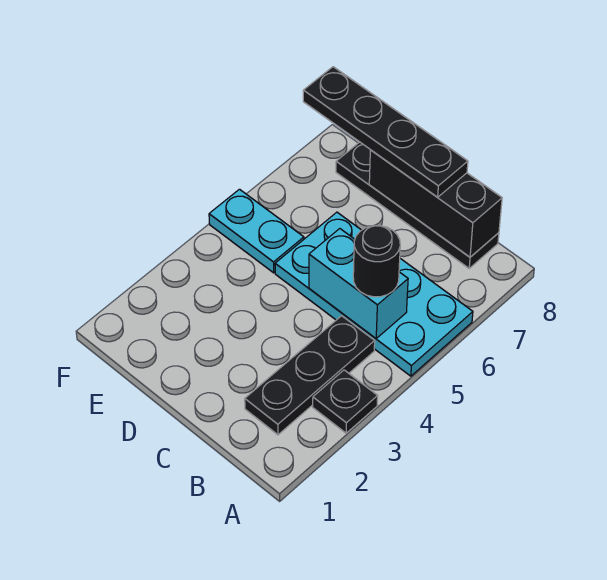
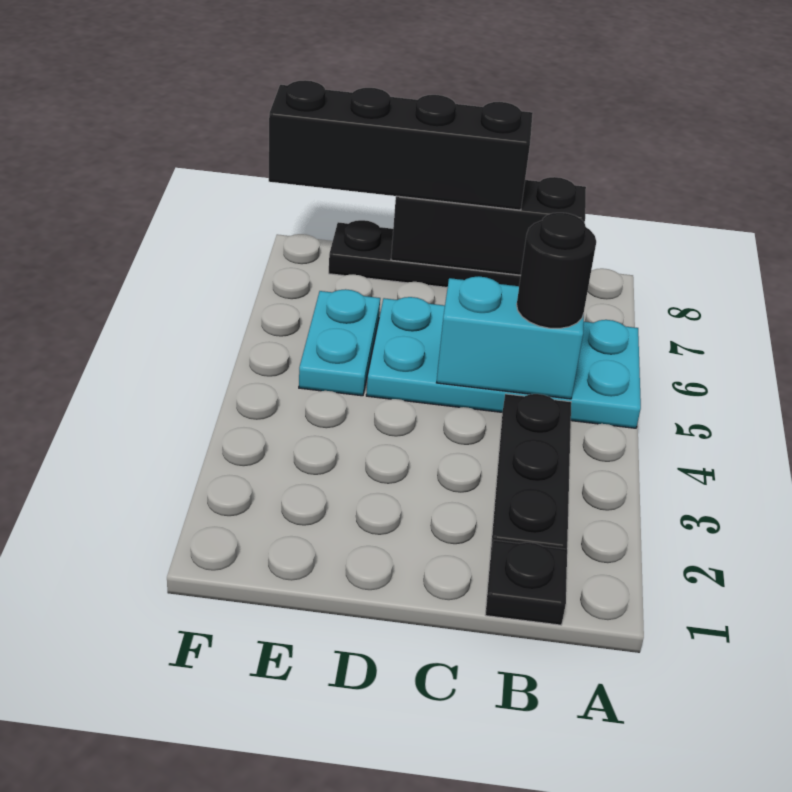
black 1x1 plate [313,370,378,433] -> black 1x1 plate moved to [485,540,567,625]
black 1x4 plate [303,67,468,197] -> black 1x4 brick [269,80,533,210]
cyan 1x2 plate [209,189,304,273] -> cyan 1x2 plate turned to [299,289,380,396]

